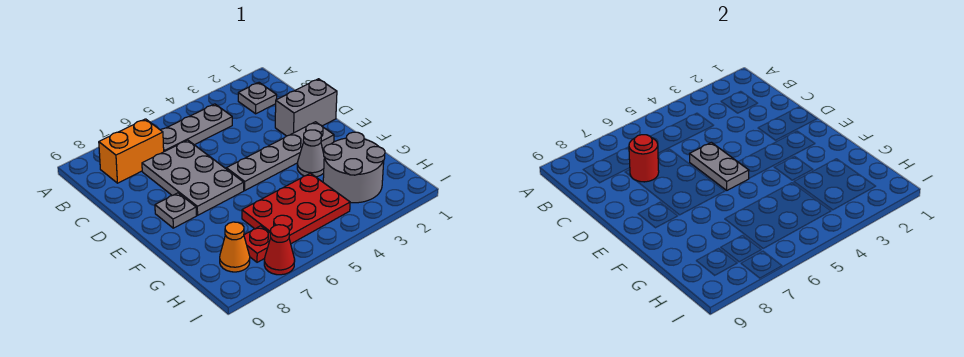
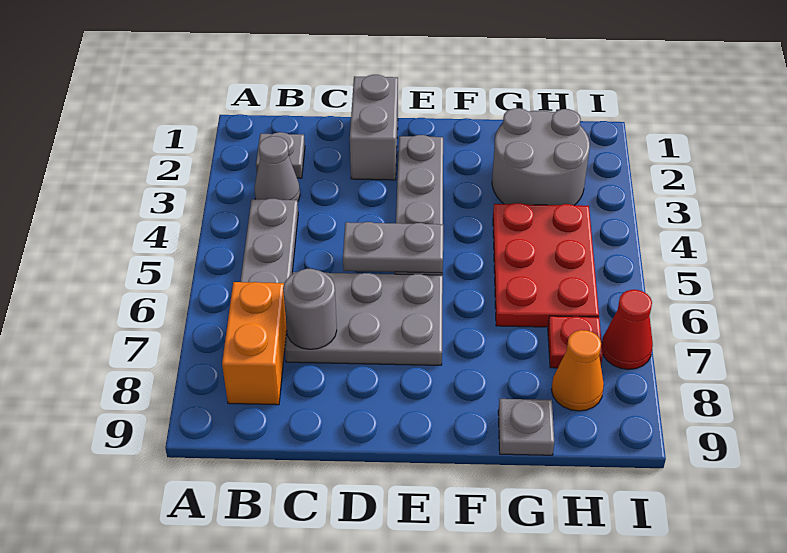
red 1x1 round brick [629,135,659,182] -> grey 1x1 round brick [283,269,337,349]
grey 1x1 plate [155,193,196,228] -> grey 1x1 plate moved to [498,399,554,455]
grey 1x1 cone [297,130,324,177] -> grey 1x1 cone moved to [254,136,300,201]

